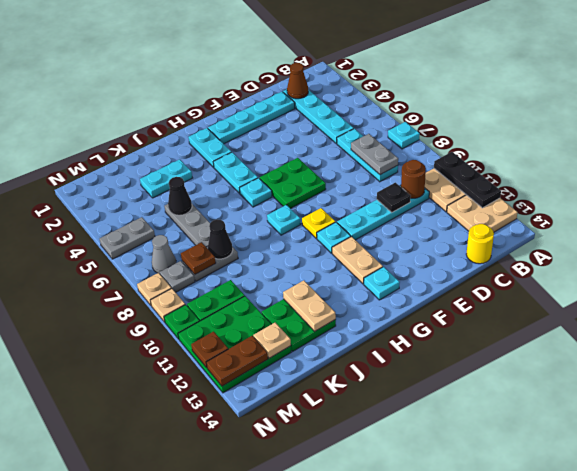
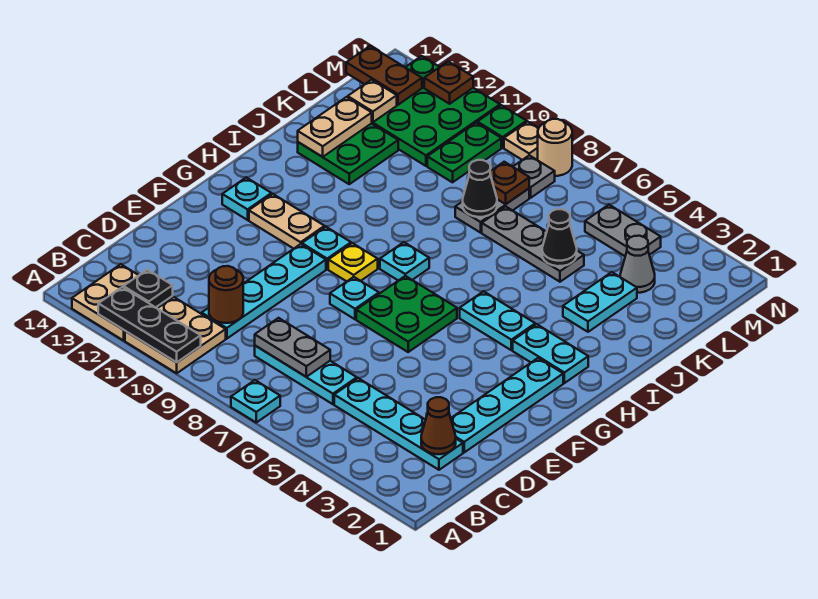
yellow 1x1 round brick [466,224,494,264] -> none
black 1x1 plate [377,183,411,212] -> black 1x1 plate moved to [123,270,173,307]
cyan 1x1 plate [240,178,272,207] -> cyan 1x1 plate moved to [330,277,379,319]
tan 1x2 plate [283,280,336,331] -> tan 1x2 plate turned to [298,97,372,157]
grey 1x2 plate [100,217,155,259] -> grey 1x2 plate turned to [585,205,661,256]
grey 1x1 cone [152,235,176,274] -> grey 1x1 cone moved to [620,236,655,293]
brown 1x2 plate [206,336,268,386] -> brown 1x2 plate turned to [346,46,422,105]
tan 1x1 plate [137,273,171,305] -> tan 1x1 round brick [538,119,572,176]

